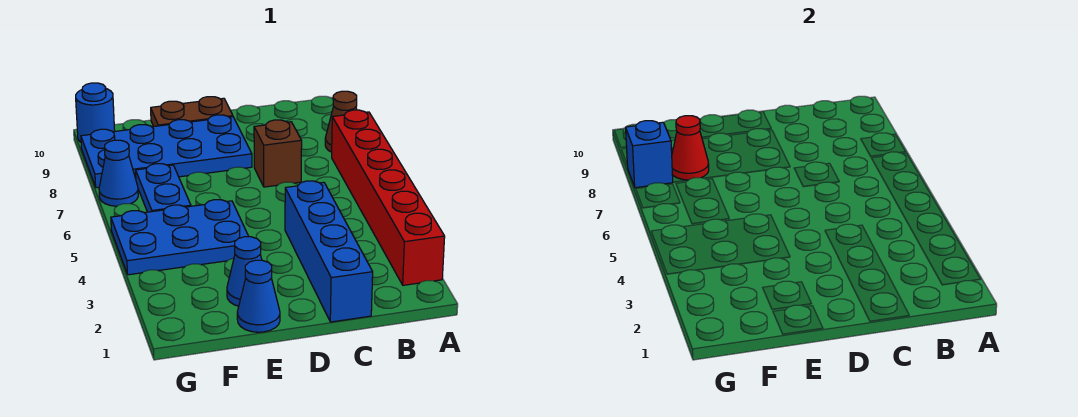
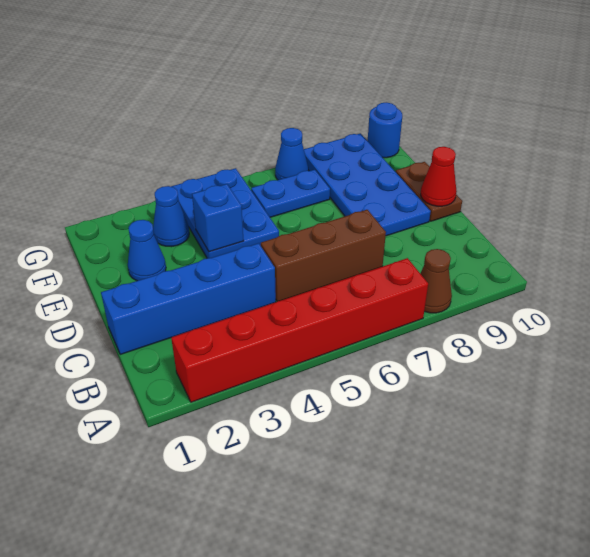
brown 1x1 brick [254,120,302,187] -> brown 1x3 brick [261,210,386,301]
blue 1x1 cone [237,260,280,332] -> blue 1x1 cone moved to [153,186,189,247]
red 1x1 cone [672,116,709,180] -> red 1x1 cone moved to [421,147,457,206]
blue 1x1 brick [626,121,673,188] -> blue 1x1 brick moved to [192,184,244,252]

